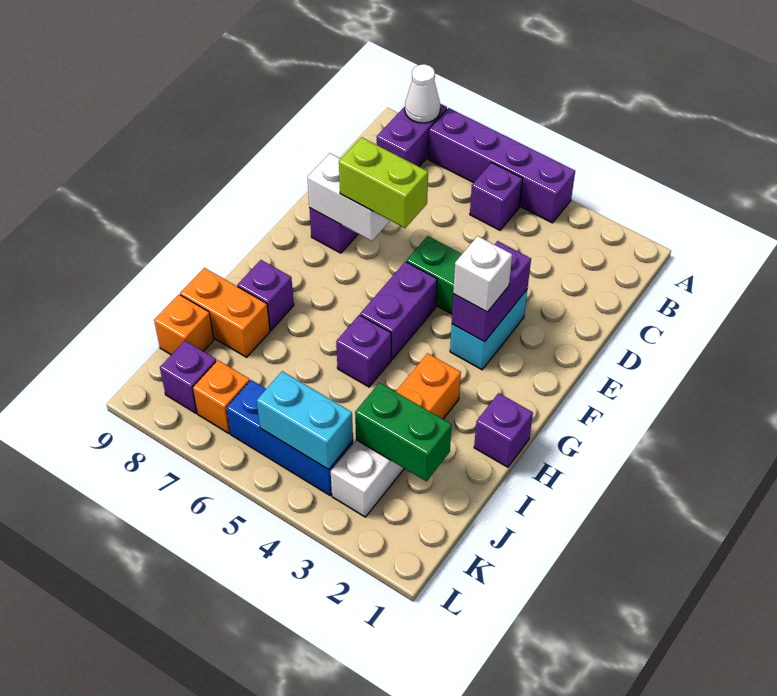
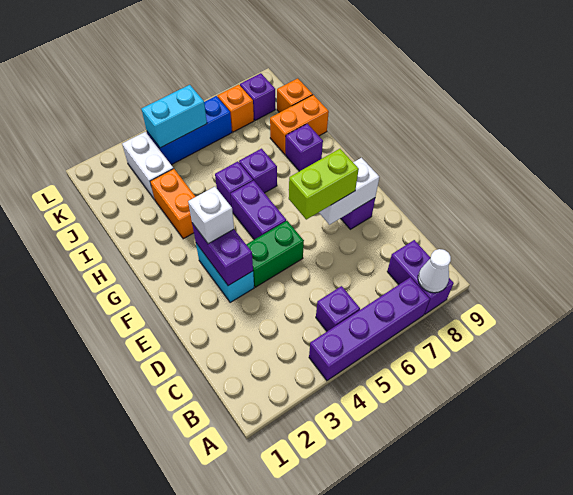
purple 1x1 brick [474,393,533,467] -> purple 1x1 brick moved to [239,149,277,193]
green 1x2 brick [355,383,452,481] -> none

